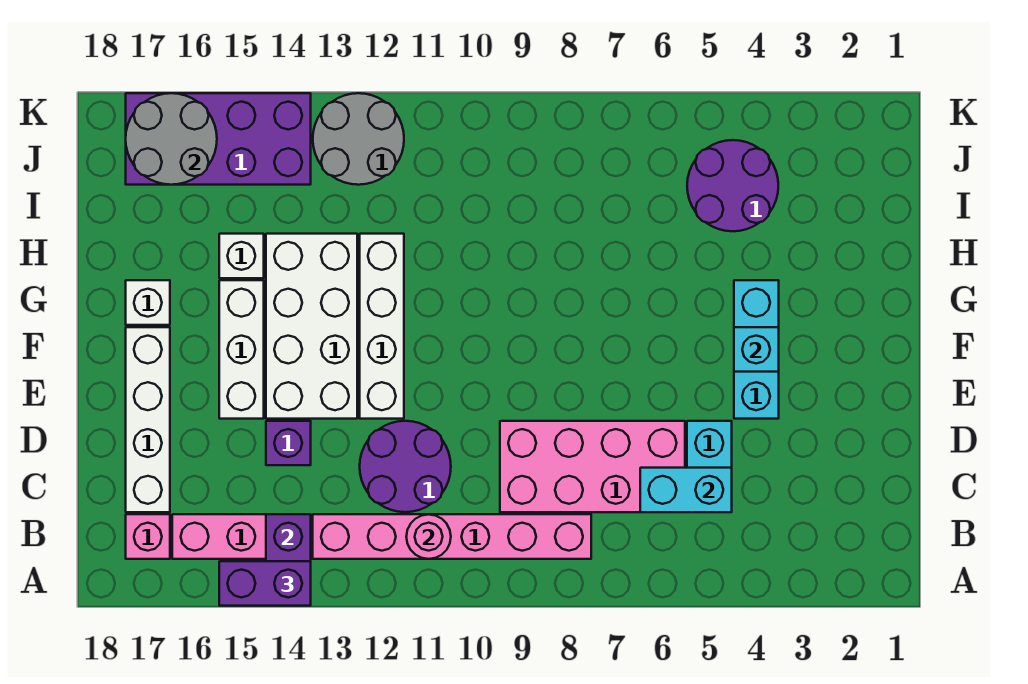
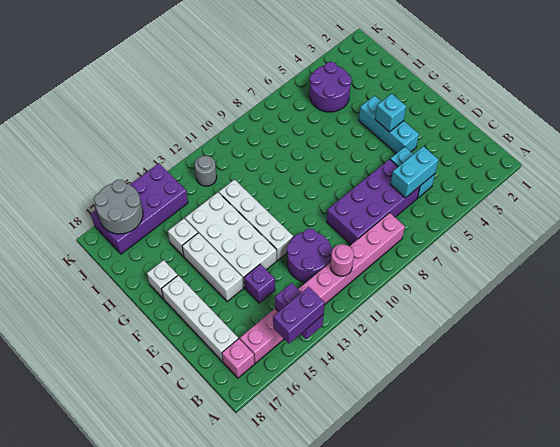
pink 2x4 brick [500,421,685,512] -> purple 2x4 brick [327,159,420,245]
grey 2x2 round brick [313,93,404,185] -> grey 1x1 round brick [195,156,217,186]

